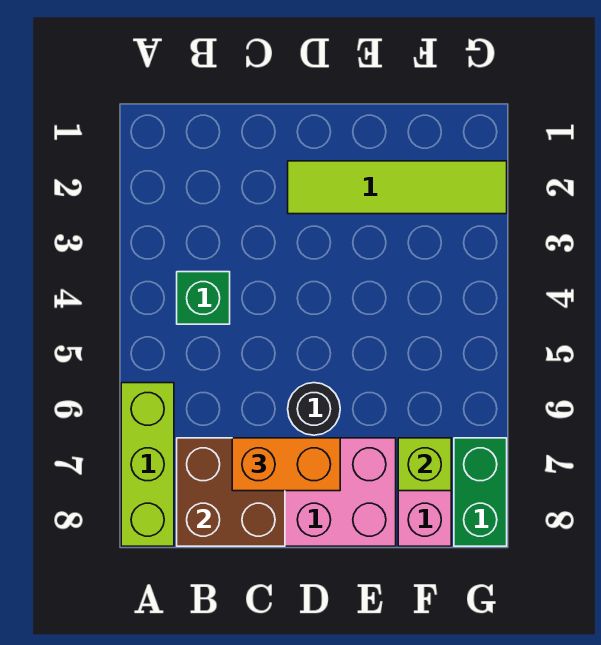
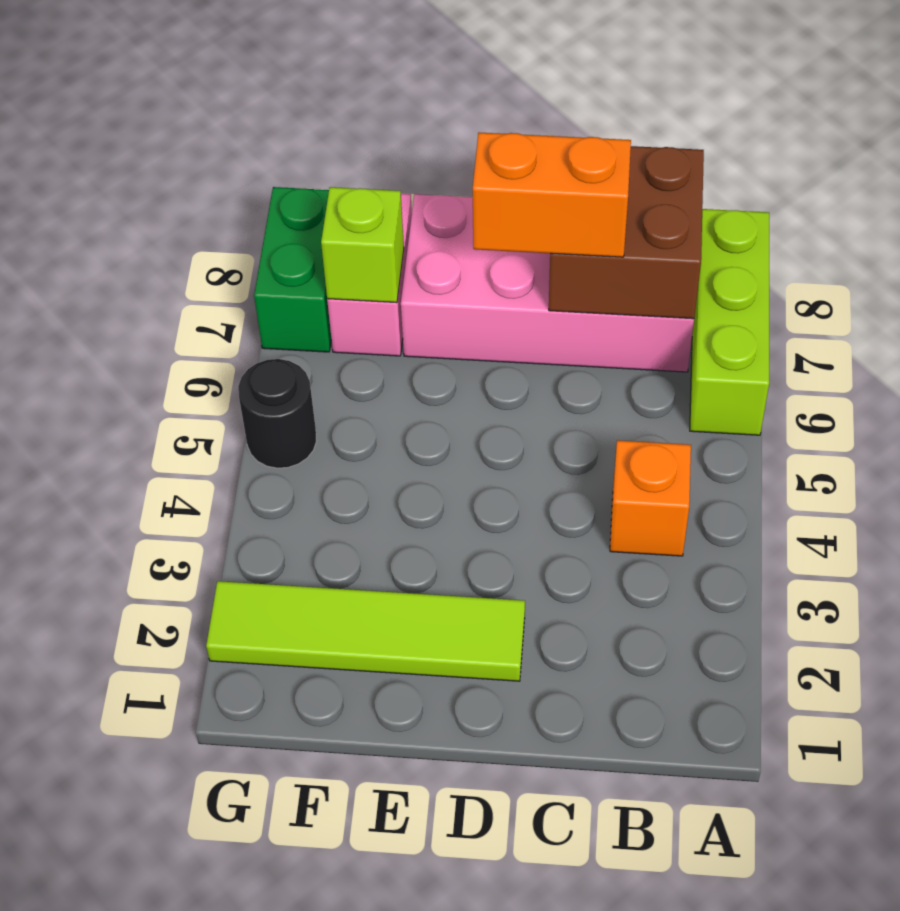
green 1x1 brick [177,272,230,324] -> orange 1x1 brick [610,440,691,556]
black 1x1 round brick [288,383,340,435] -> black 1x1 round brick moved to [238,359,316,468]

